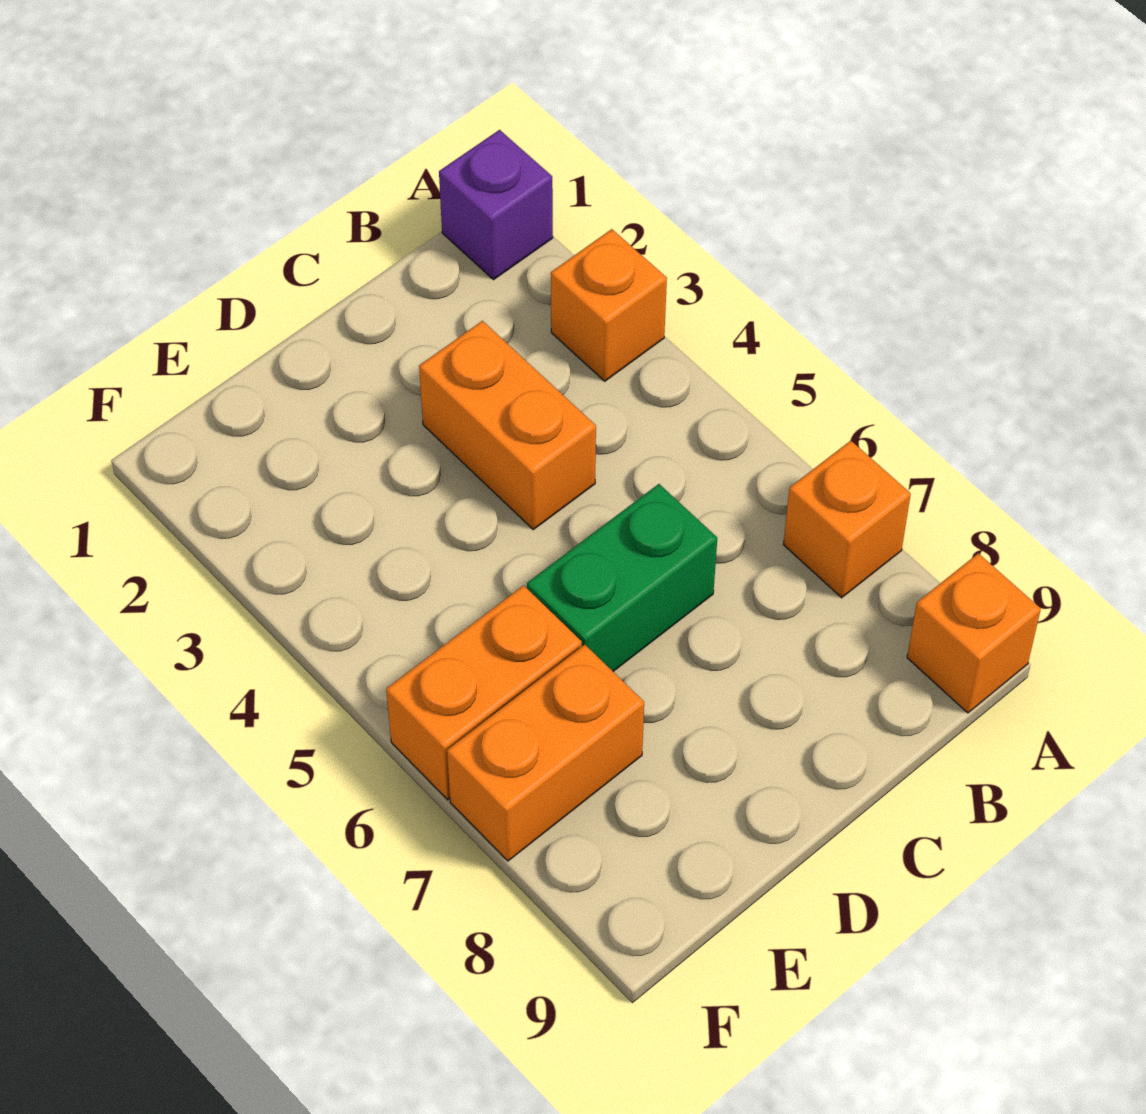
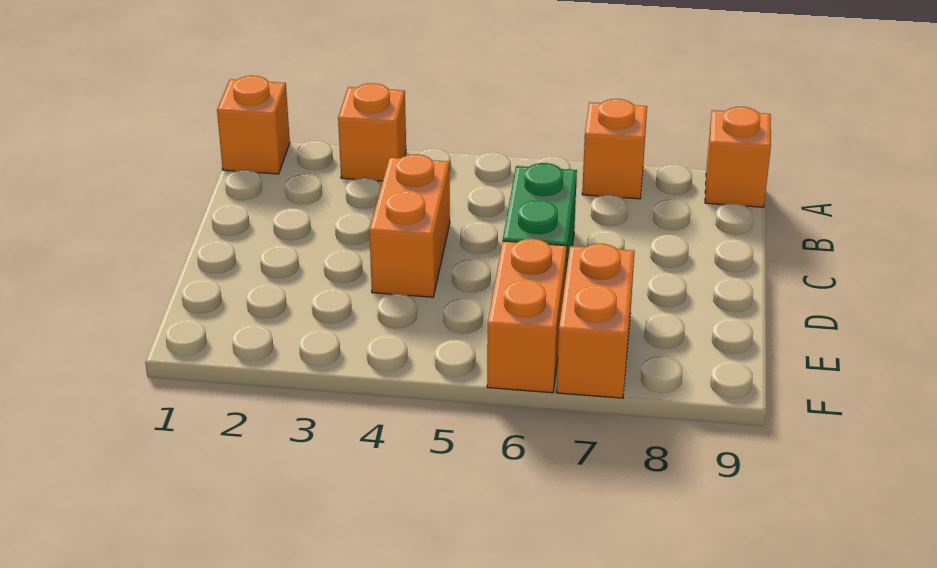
purple 1x1 brick [439,130,553,280] -> orange 1x1 brick [217,76,290,174]
orange 1x2 brick [419,321,596,530] -> orange 1x2 brick turned to [369,154,450,297]

